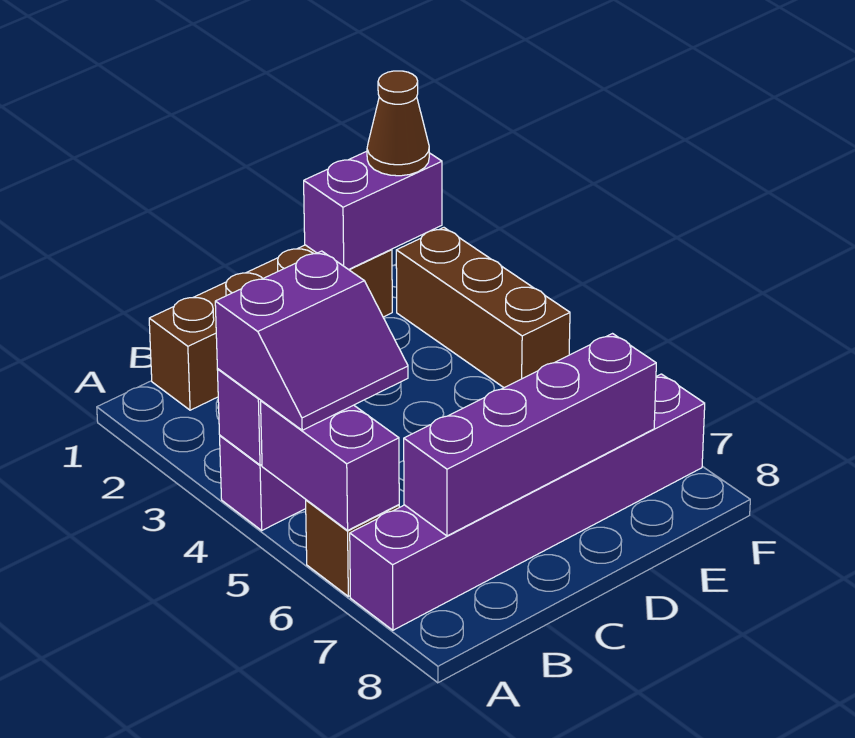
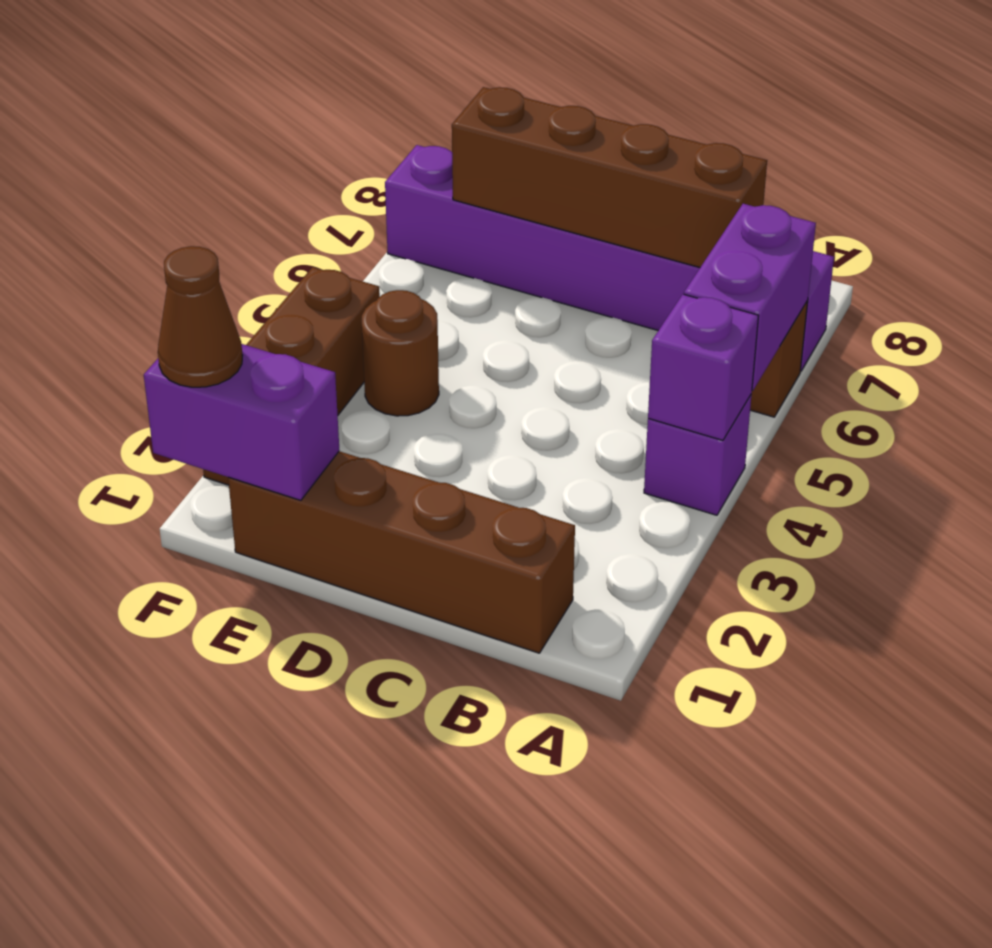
purple 2x2 slope [215,251,408,430] -> none
purple 1x4 brick [404,334,656,536] -> brown 1x4 brick [452,87,767,267]
none -> brown 1x1 round brick [362,290,439,416]

